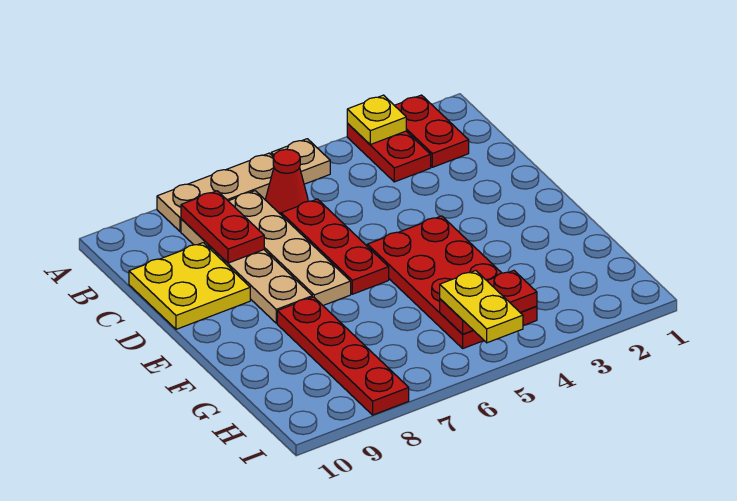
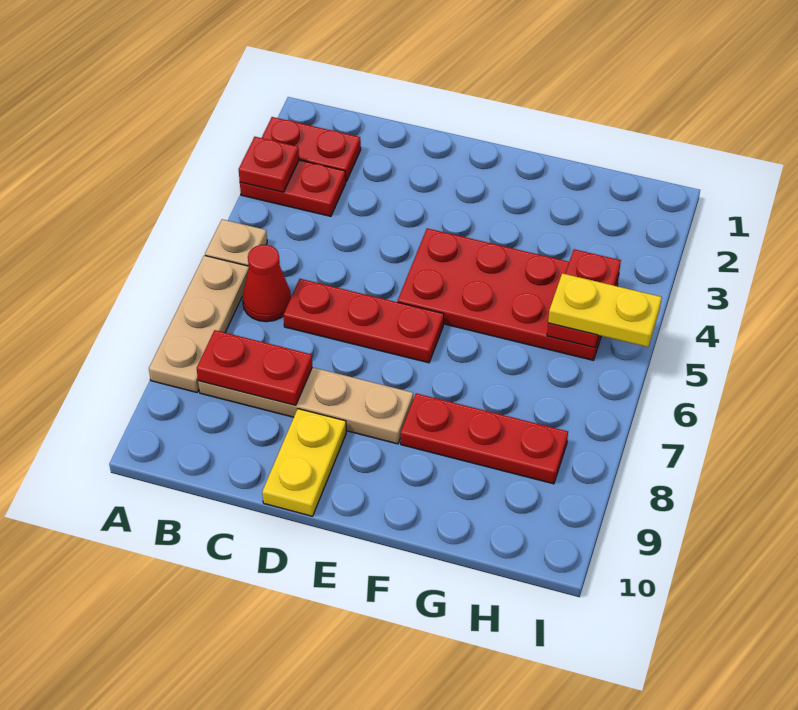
yellow 1x1 plate [347,95,406,145] -> red 1x1 plate [239,137,299,192]
tan 1x4 plate [229,191,351,305] -> none
yellow 2x2 plate [129,243,250,329] -> yellow 1x2 plate [262,409,346,516]
red 1x4 plate [277,297,409,415] -> red 1x3 plate [401,393,568,484]

